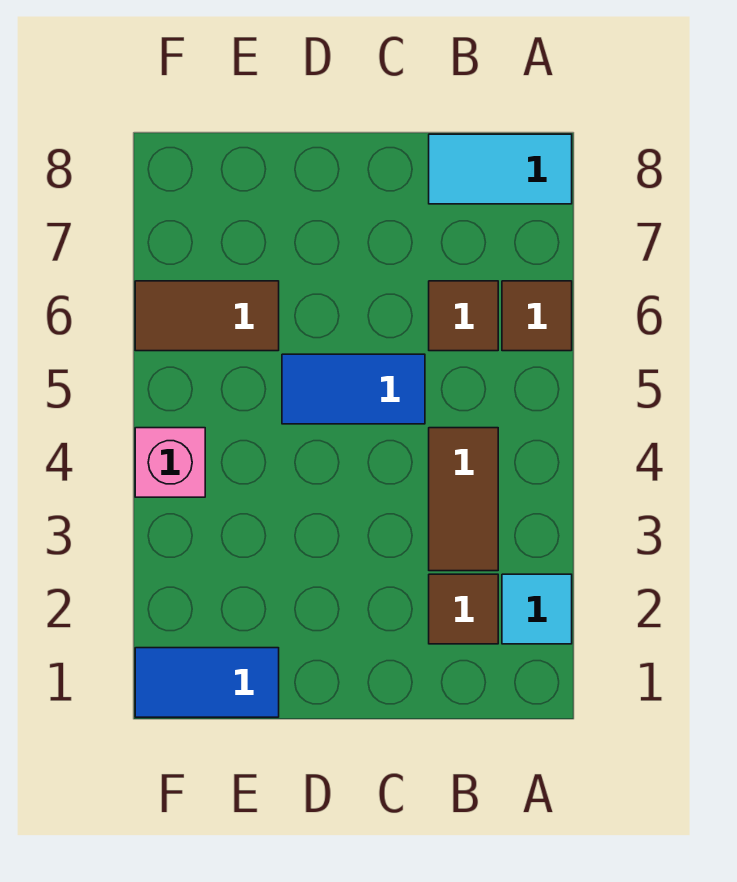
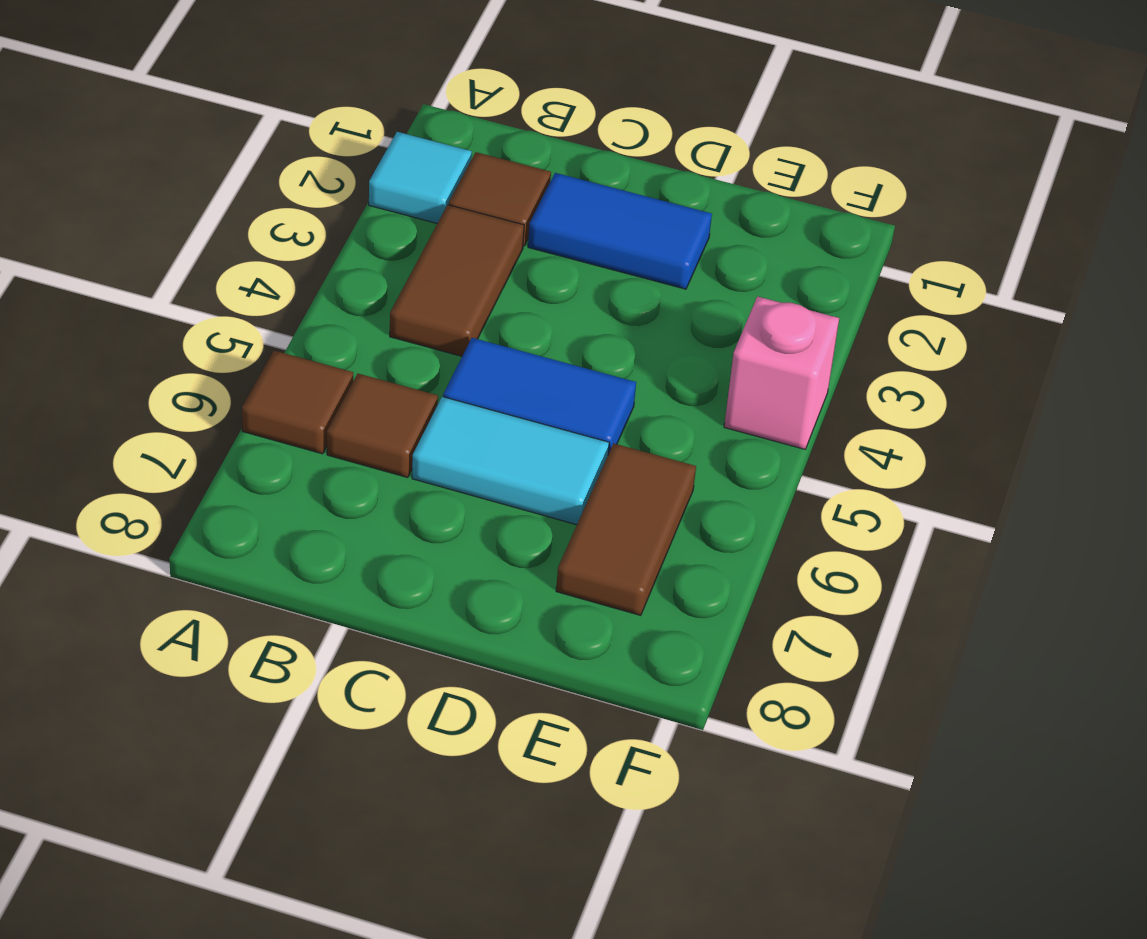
cyan 1x2 tile [429,134,572,204] -> cyan 1x2 tile moved to [412,397,609,525]
blue 1x2 tile [135,648,279,717] -> blue 1x2 tile moved to [528,173,712,289]
brown 1x2 tile [135,281,279,351] -> brown 1x2 tile turned to [556,444,696,615]

